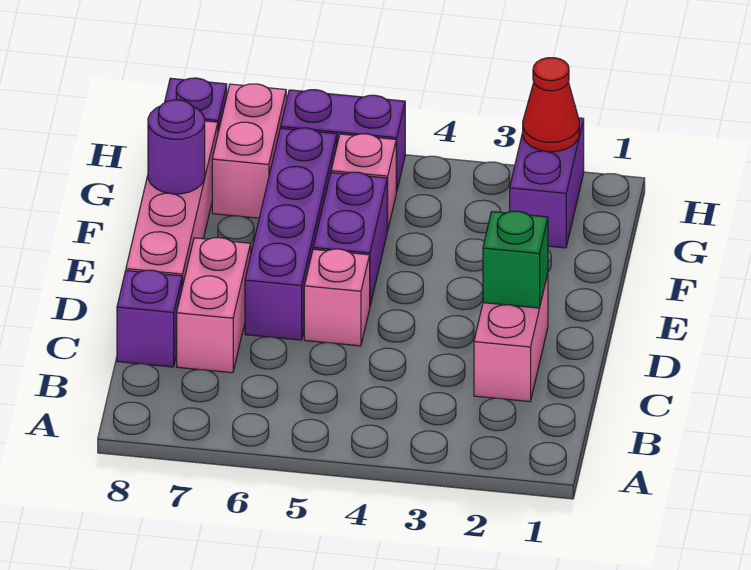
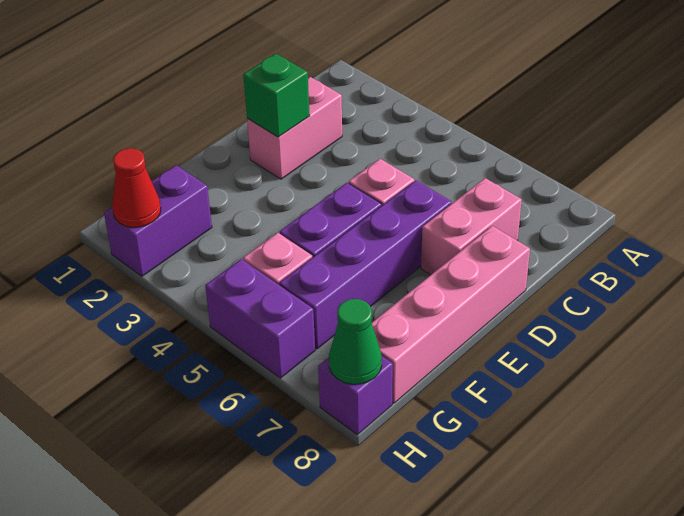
purple 1x1 brick [117,270,182,367] -> none
purple 1x1 round brick [148,100,205,194] -> none
pink 1x2 brick [212,84,286,218] -> none
none -> green 1x1 cone [329,299,382,384]

